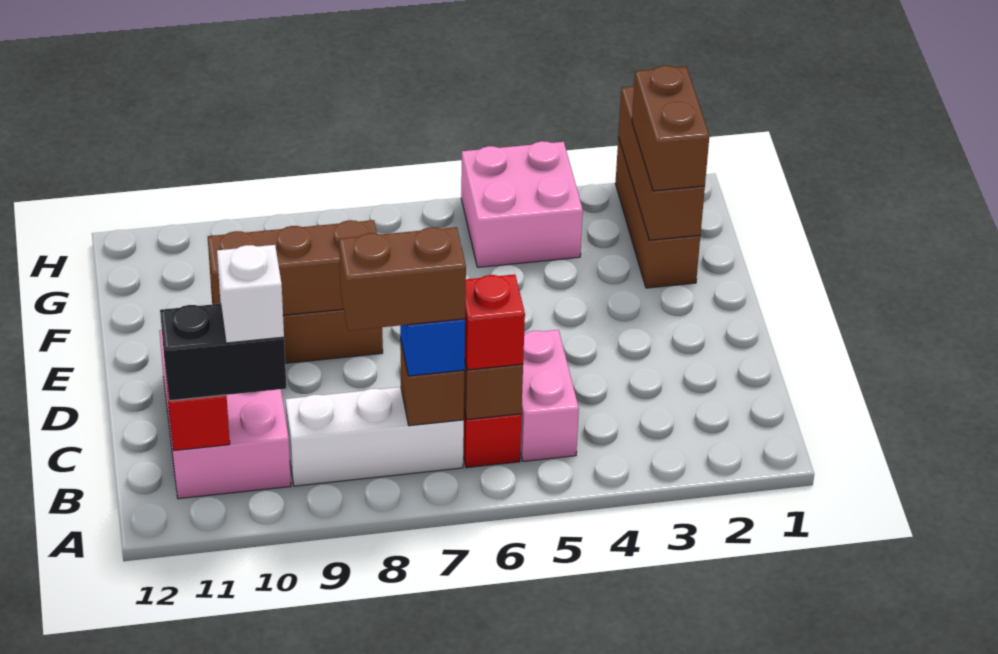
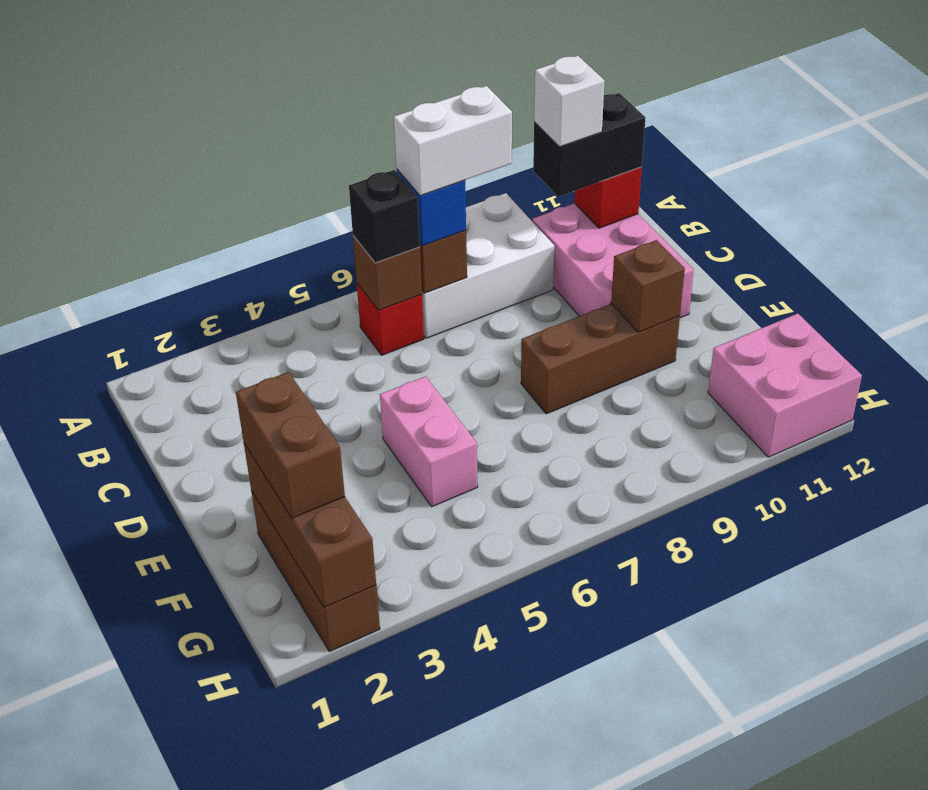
pink 1x2 brick [520,330,579,461] -> pink 1x2 brick moved to [380,376,478,507]
red 1x1 brick [465,274,525,370] -> black 1x1 brick [349,170,420,263]
white 1x3 brick [285,387,464,486] -> white 2x3 brick [422,193,554,338]
brown 1x2 brick [339,227,466,331] -> white 1x2 brick [394,86,512,196]
brown 1x3 brick [208,220,377,315] -> brown 1x1 brick [611,240,685,332]
pink 2x2 brick [461,141,583,267] -> pink 2x2 brick moved to [708,313,862,457]

